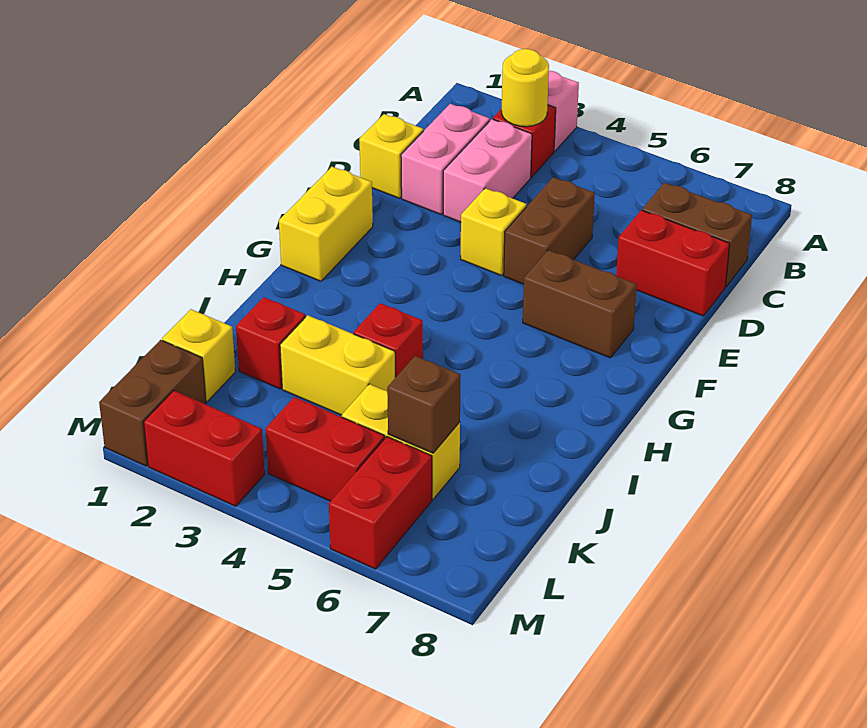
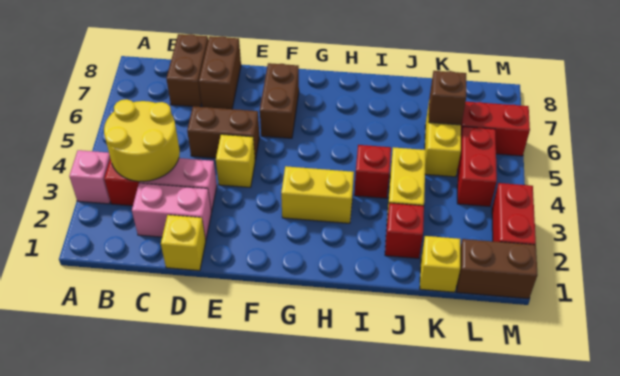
yellow 1x1 round brick [502,49,549,127] -> yellow 2x2 round brick [104,99,180,182]
red 1x2 brick [616,210,730,316] -> brown 1x2 brick [199,36,241,109]
yellow 1x2 brick [279,167,373,281] -> yellow 1x2 brick moved to [281,166,354,223]

